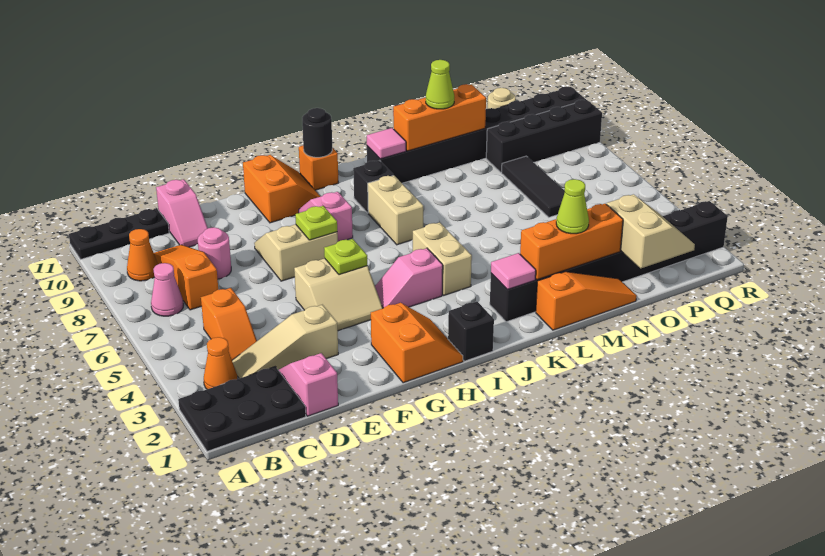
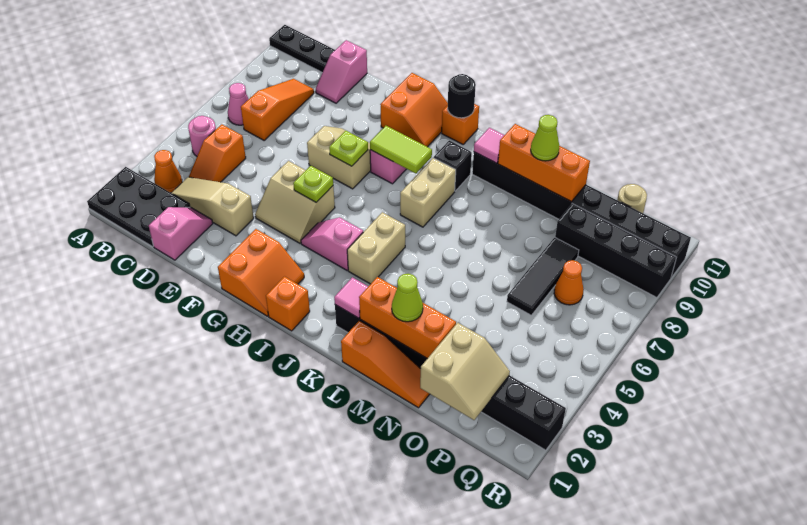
orange 1x1 cone [127,229,158,281] -> orange 1x1 cone moved to [554,260,584,305]
pink 1x1 round brick [198,227,231,279] -> pink 1x1 round brick moved to [188,116,216,156]
none -> lime 1x2 tile [370,126,432,173]
black 1x1 brick [448,302,494,361] -> orange 1x1 brick [266,277,310,331]

